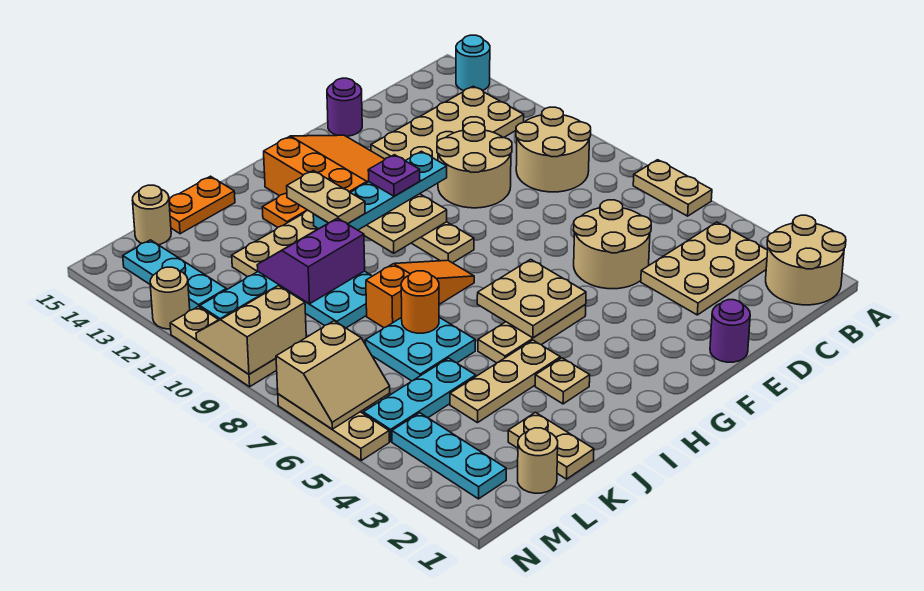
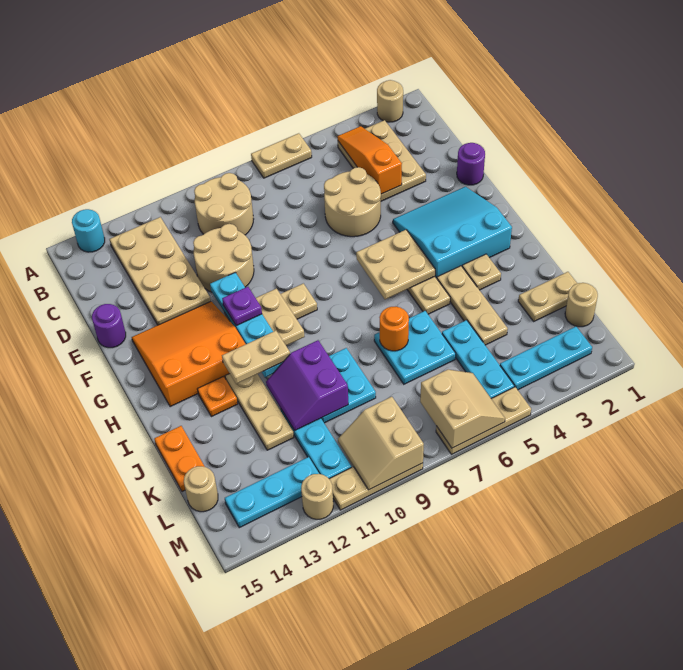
tan 2x2 round brick [766,215,846,305] -> tan 1x1 round brick [377,80,403,122]
none -> cyan 3x3 slope [393,187,512,278]
orange 1x3 slope [366,260,474,328] -> orange 1x3 slope moved to [338,126,402,194]

